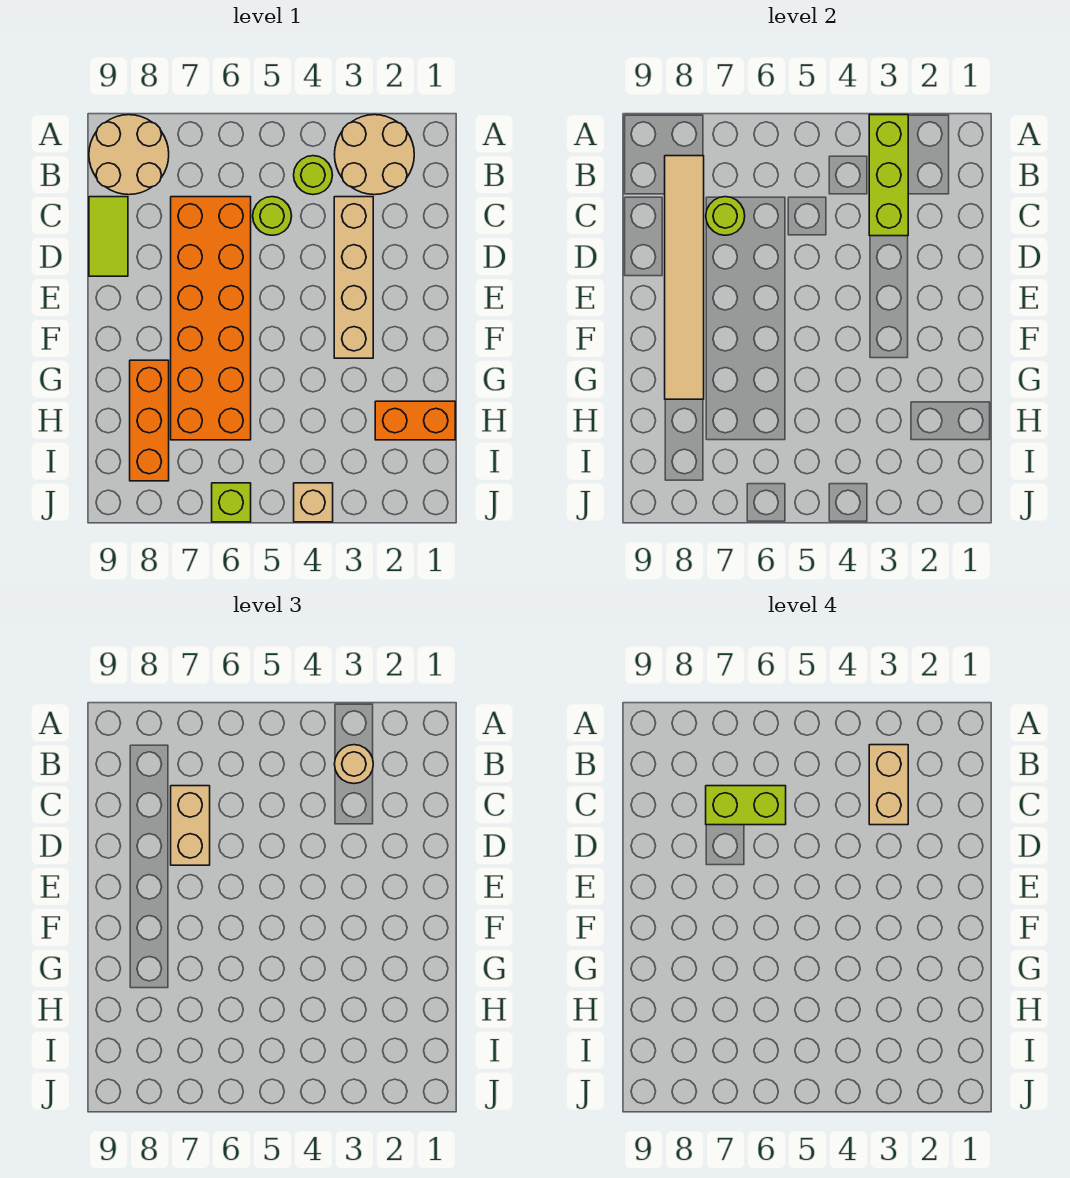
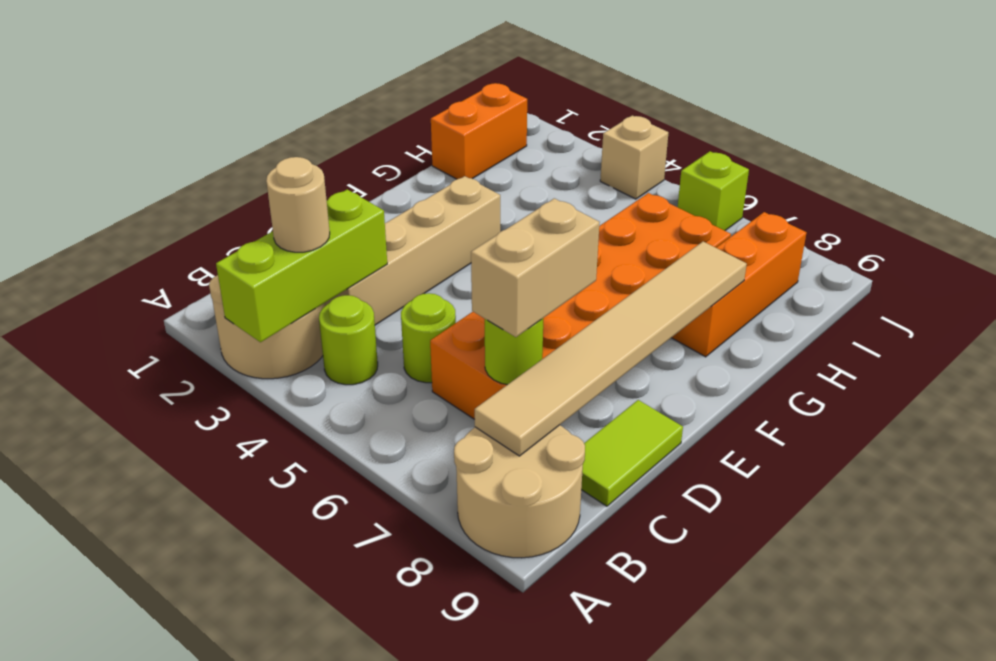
tan 1x2 brick [869,745,908,825] -> none
lime 1x2 brick [706,786,786,825] -> none
orange 1x2 brick [375,401,455,440] -> orange 1x2 brick turned to [431,83,527,179]

